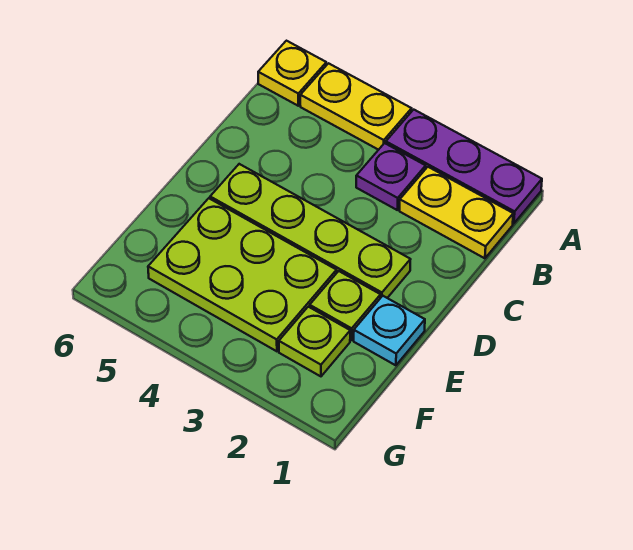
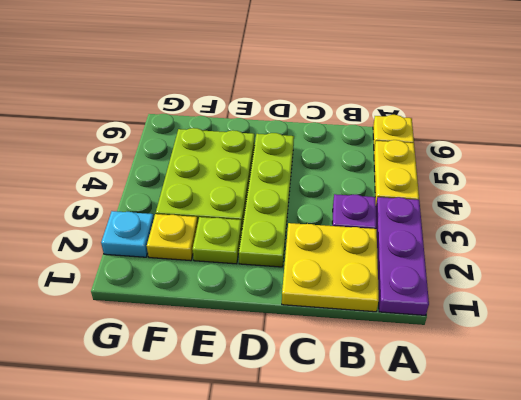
yellow 1x2 plate [400,167,513,258] -> yellow 2x2 plate [282,223,379,312]
cyan 1x1 plate [354,296,425,365] -> cyan 1x1 plate moved to [101,211,154,257]
lime 1x1 plate [279,307,350,376] -> yellow 1x1 plate [147,214,198,261]

